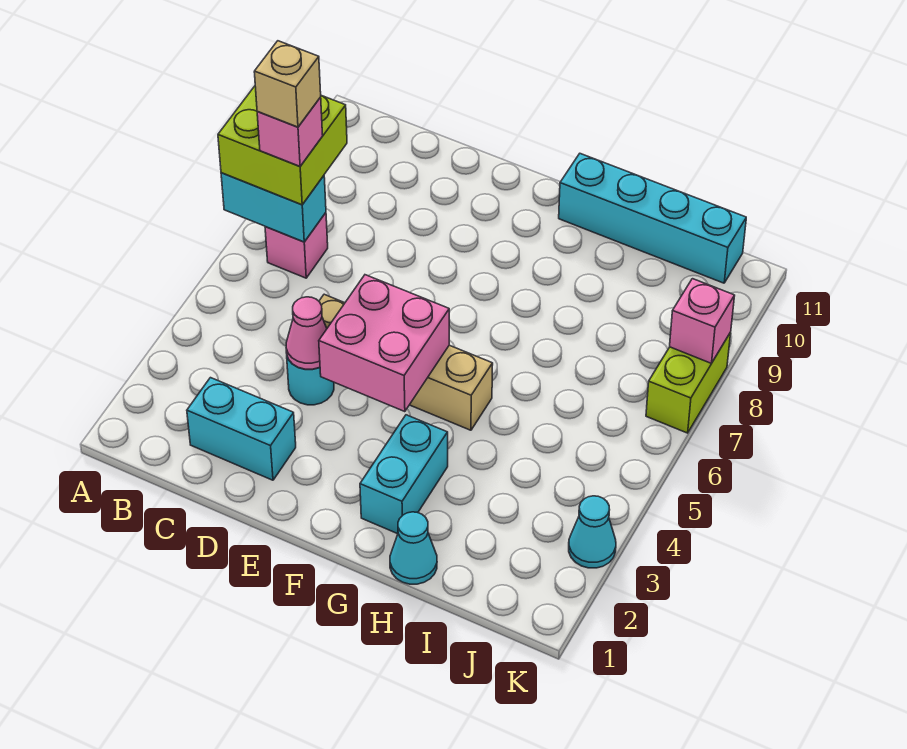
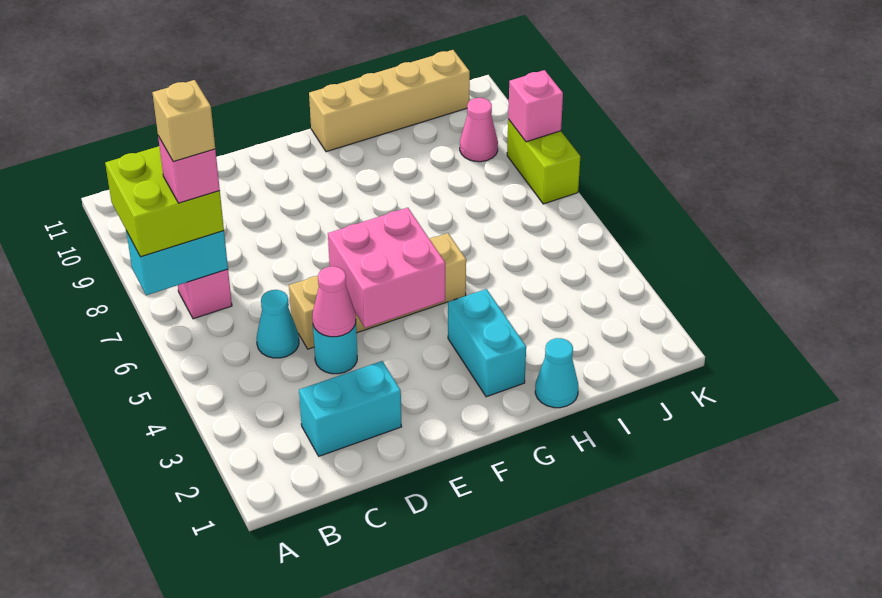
cyan 1x4 brick [559,154,746,283] -> tan 1x4 brick [309,50,470,152]
none -> pink 1x1 cone [460,98,498,162]
cyan 1x1 cone [569,496,616,568] -> cyan 1x1 cone moved to [257,290,299,358]

